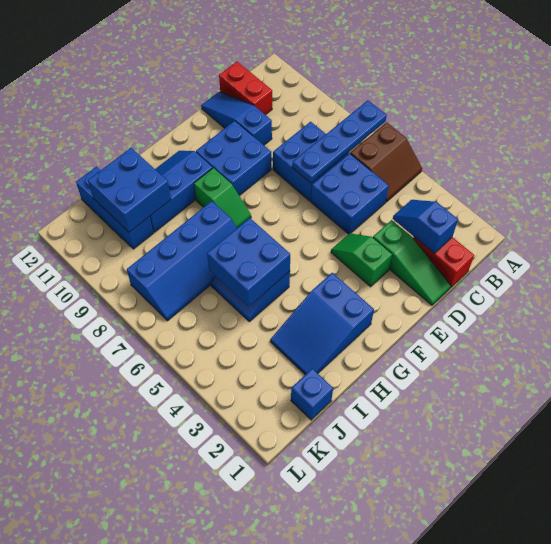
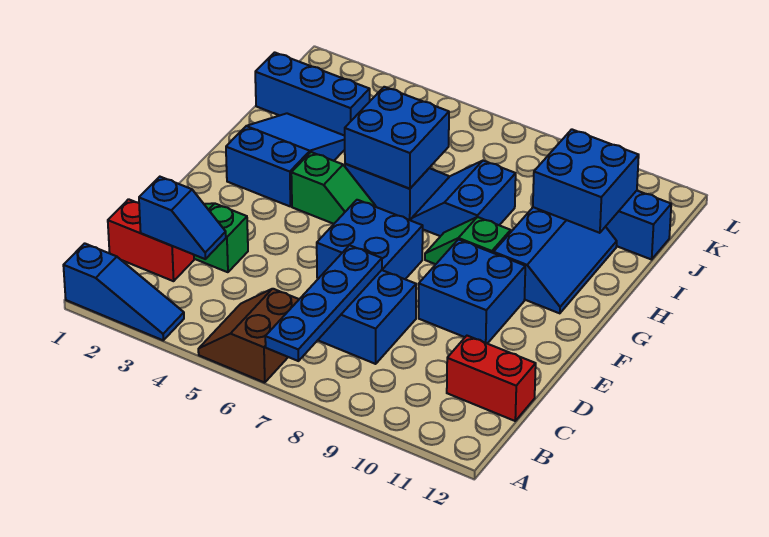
blue 2x2 brick [311,153,389,234] -> blue 2x2 brick moved to [317,200,423,279]
blue 1x3 slope [201,92,272,145] -> blue 1x3 slope moved to [63,243,184,340]
green 1x2 slope [331,233,392,287] -> green 1x2 slope moved to [291,152,376,224]
blue 2x4 slope [127,201,237,321] -> blue 2x2 slope [411,161,516,236]
blue 1x1 brick [291,369,333,420] -> blue 1x3 brick [255,52,370,136]

